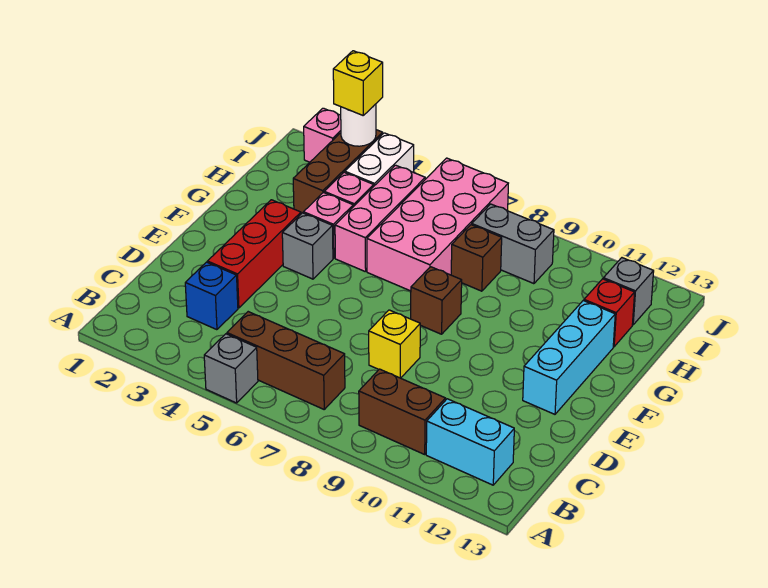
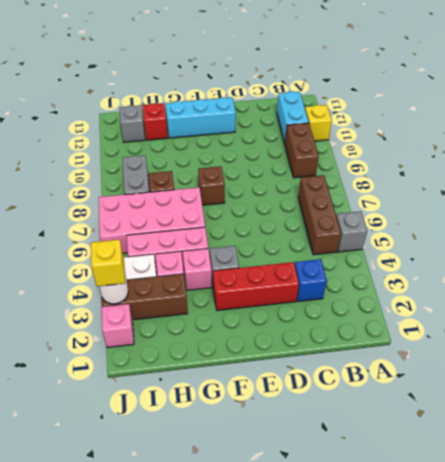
yellow 1x1 brick [369,310,420,378] -> yellow 1x1 brick moved to [305,105,332,141]

